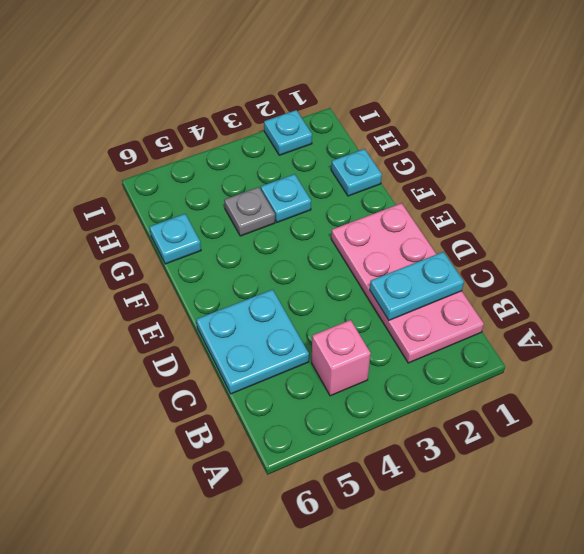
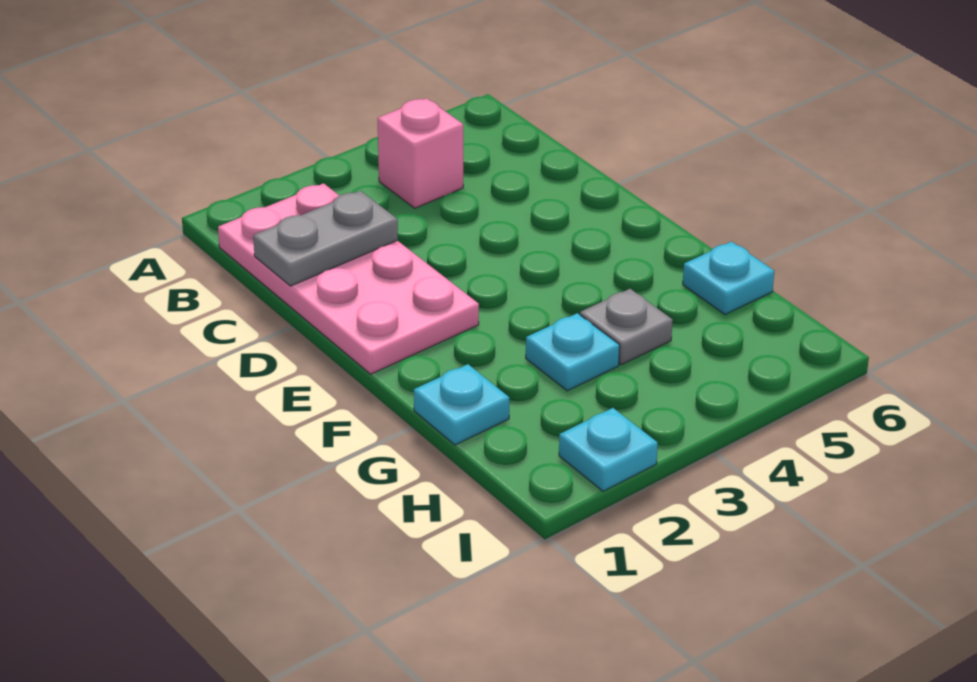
cyan 1x2 plate [370,252,464,320] -> grey 1x2 plate [253,191,398,286]
cyan 2x2 plate [196,289,309,394] -> none

